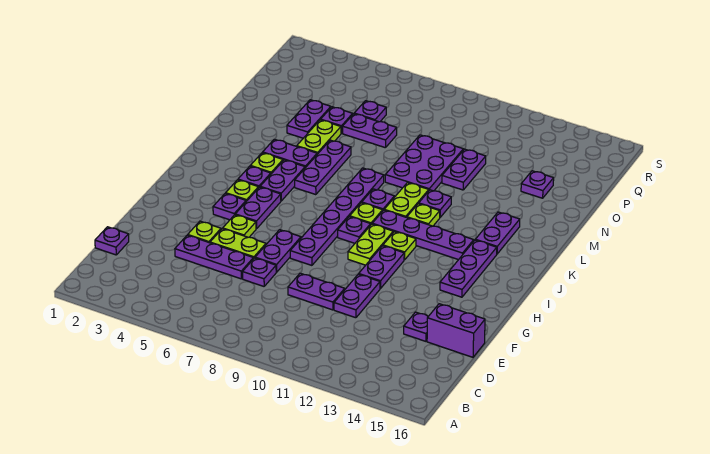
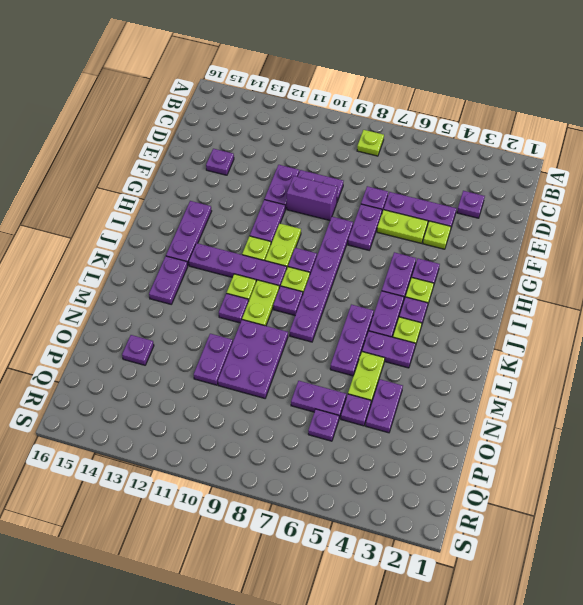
purple 1x1 plate [95,227,129,255] -> purple 1x1 plate moved to [457,191,485,218]
purple 1x2 brick [427,304,485,357] -> purple 1x2 brick moved to [287,176,338,221]
lime 1x1 plate [222,215,256,237] -> lime 1x1 plate moved to [357,130,384,156]

